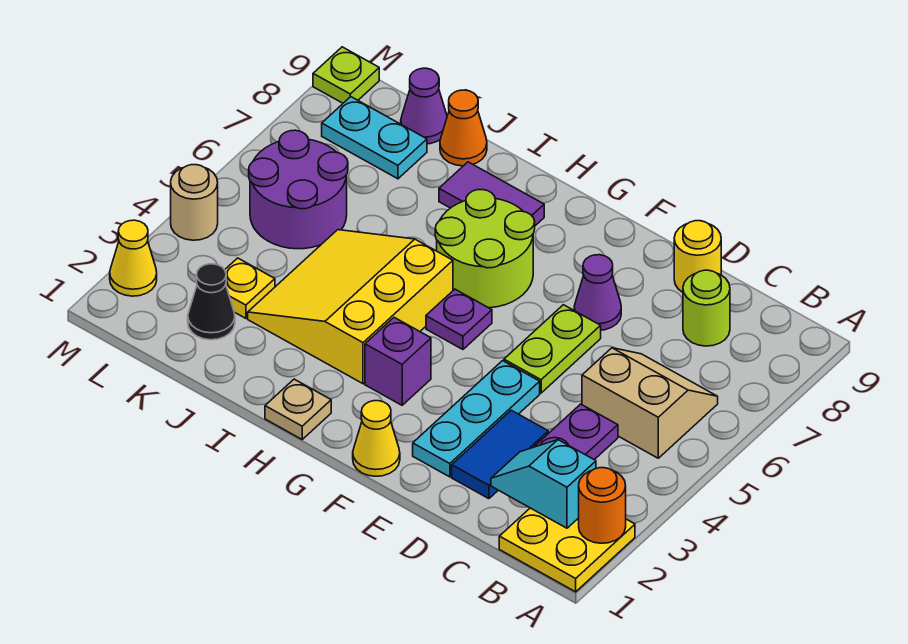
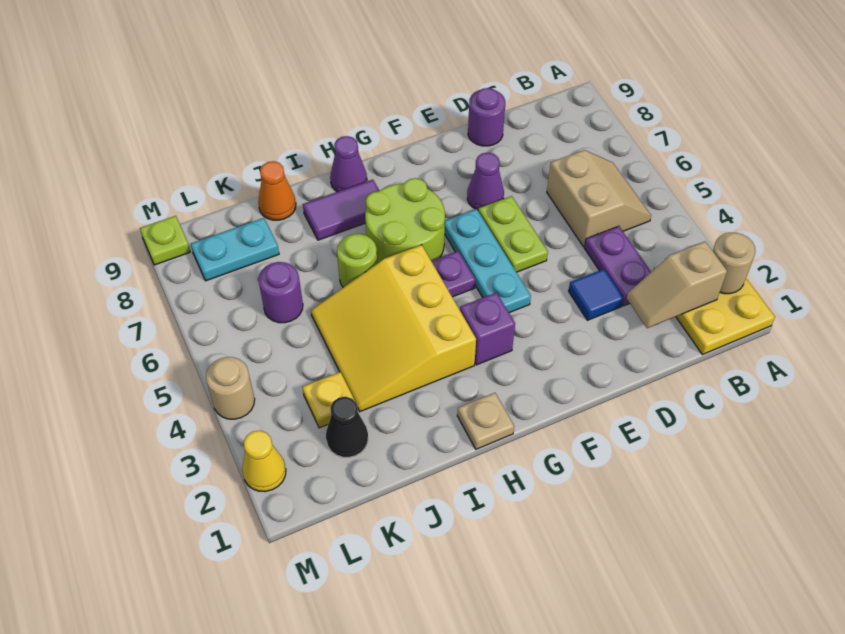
orange 1x1 round brick [579,468,626,543] -> tan 1x1 round brick [713,233,755,294]
cyan 1x2 slope [491,440,596,528] -> tan 1x2 slope [627,242,727,328]
tan 2x2 slope [582,348,718,458] -> tan 2x2 slope turned to [547,150,651,246]
lime 1x1 round brick [683,270,730,346] -> lime 1x1 round brick moved to [337,234,377,287]
blue 1x2 tile [452,410,548,499] -> blue 1x1 tile [569,269,624,320]
yellow 1x1 round brick [674,221,721,292] -> purple 1x1 round brick [468,88,505,146]
cyan 1x3 plate [413,361,540,477] -> cyan 1x3 plate moved to [445,209,531,313]
yellow 1x1 cone [353,401,400,476] -> none
purple 2x2 round brick [249,130,348,249] -> purple 1x1 round brick [258,262,303,323]
purple 1x1 cone [401,68,447,144] -> purple 1x1 cone moved to [330,136,367,192]

